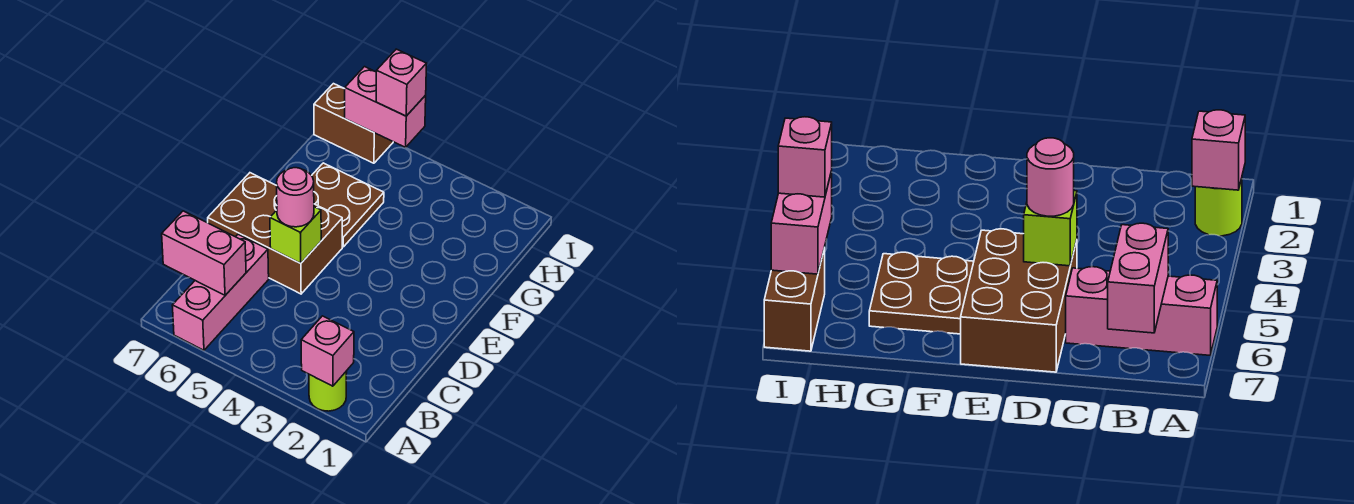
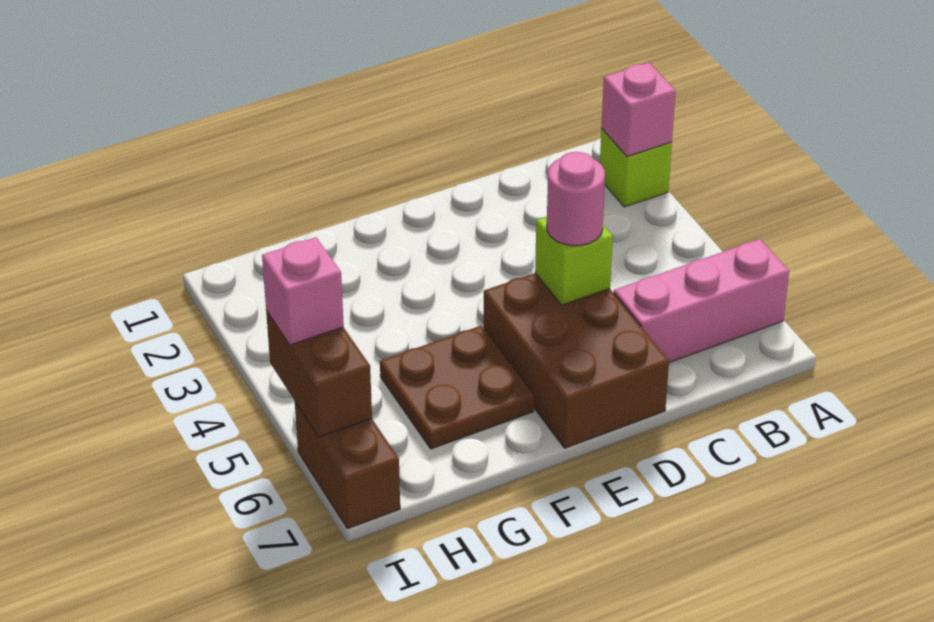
lime 1x1 round brick [309,371,347,411] -> lime 1x1 brick [600,129,672,207]
pink 1x2 brick [162,211,246,295] -> none
pink 1x2 brick [345,67,426,147] -> brown 1x2 brick [266,310,372,437]

